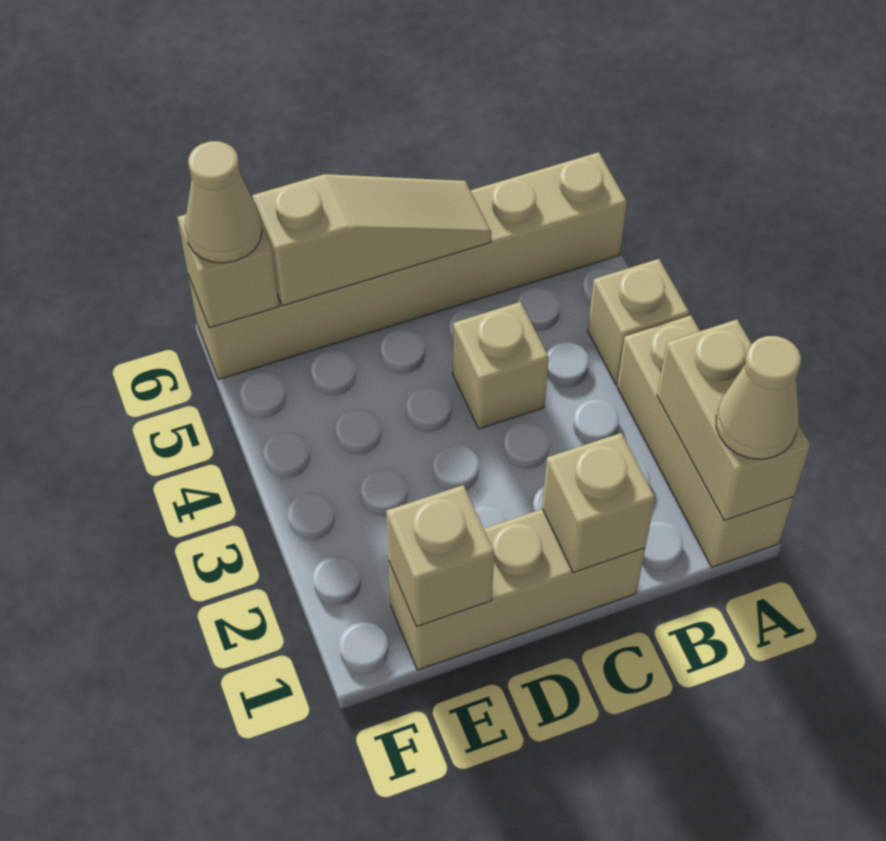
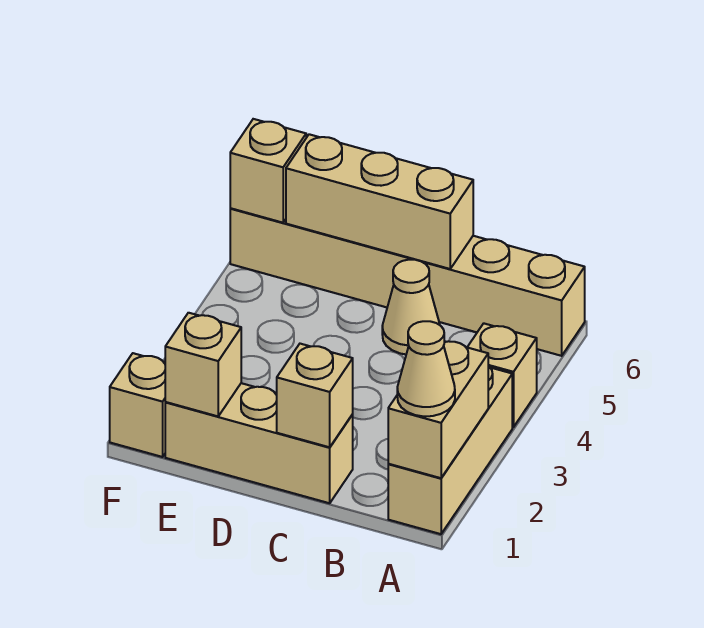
tan 1x1 brick [453,302,549,429] -> tan 1x1 brick moved to [110,353,166,457]
tan 1x3 slope [252,174,492,306] -> tan 1x3 brick [286,134,473,269]
tan 1x1 cone [185,141,262,263] -> tan 1x1 cone moved to [382,260,440,354]

